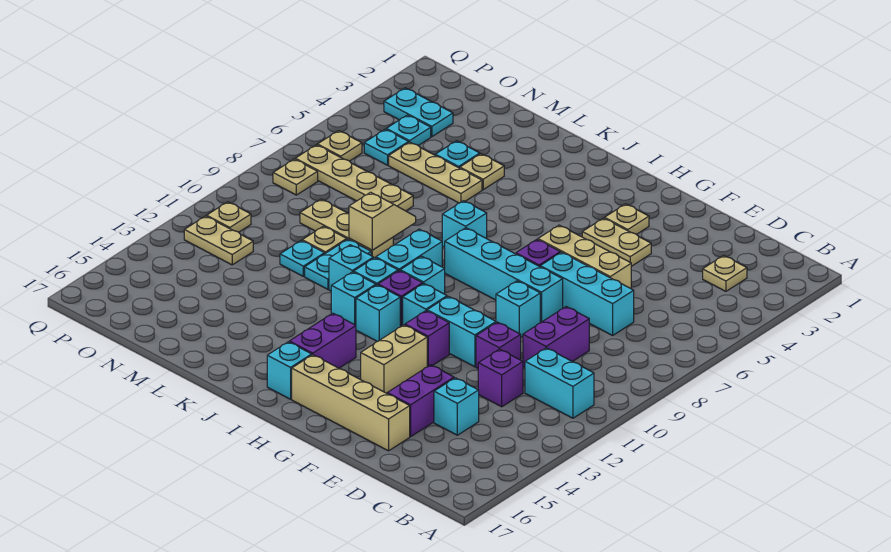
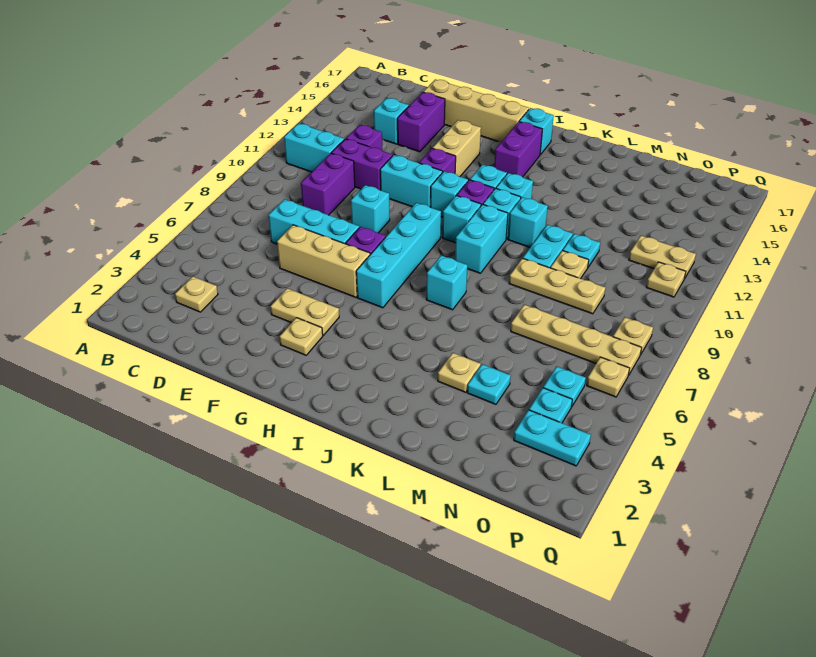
purple 1x1 brick [476,322,521,368] -> purple 1x2 brick [332,139,393,190]
cyan 1x4 brick [445,228,563,323] -> cyan 1x4 brick turned to [356,203,441,308]
tan 1x3 plate [389,142,482,203] -> none
tan 1x2 slope [349,192,416,250] -> none

